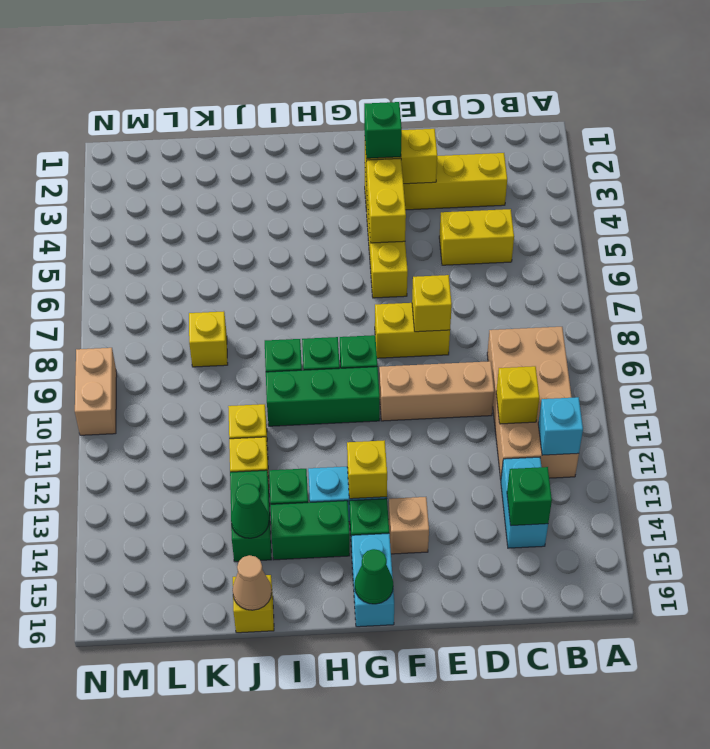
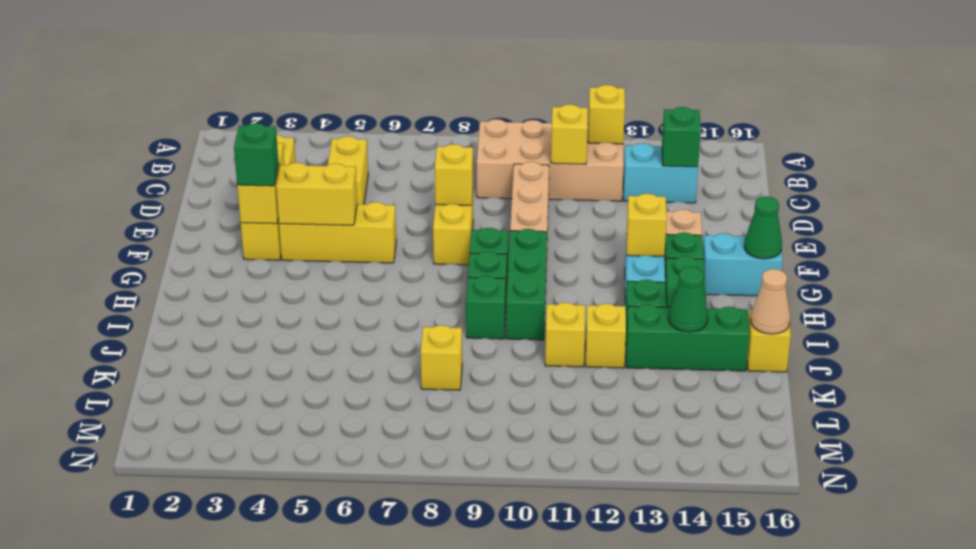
cyan 1x1 brick [538,397,583,455] -> yellow 1x1 brick [588,85,625,144]
green 1x2 brick [230,470,272,562] -> green 1x3 brick [626,305,750,371]
tan 1x2 brick [75,348,117,435] -> none

